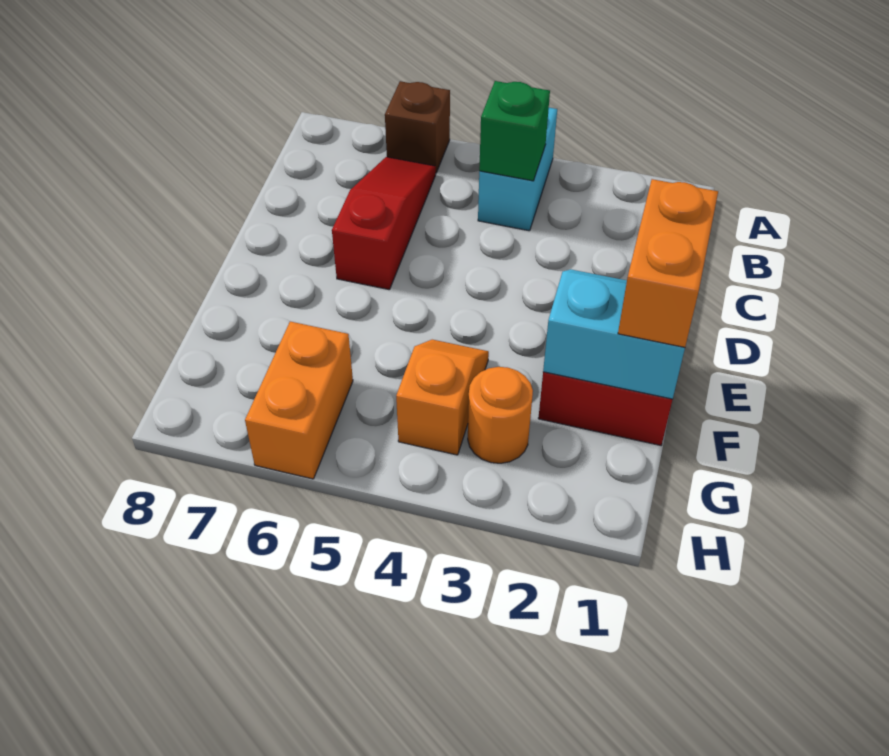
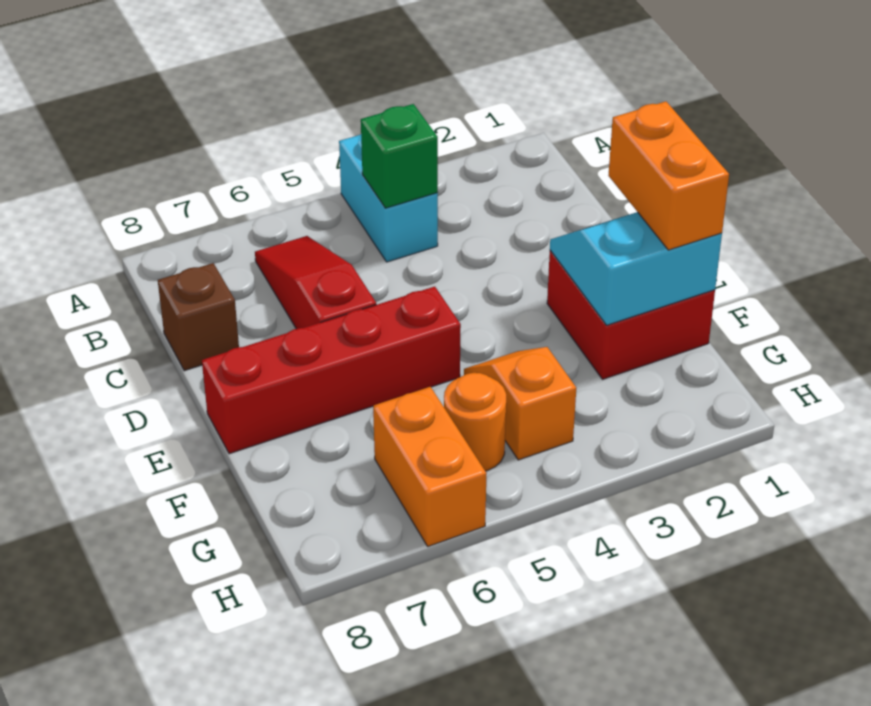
brown 1x1 brick [385,81,450,173] -> brown 1x1 brick moved to [158,263,239,371]
none -> red 1x4 brick [202,287,461,454]
orange 1x1 round brick [468,367,533,463] -> orange 1x1 round brick moved to [444,373,506,471]

